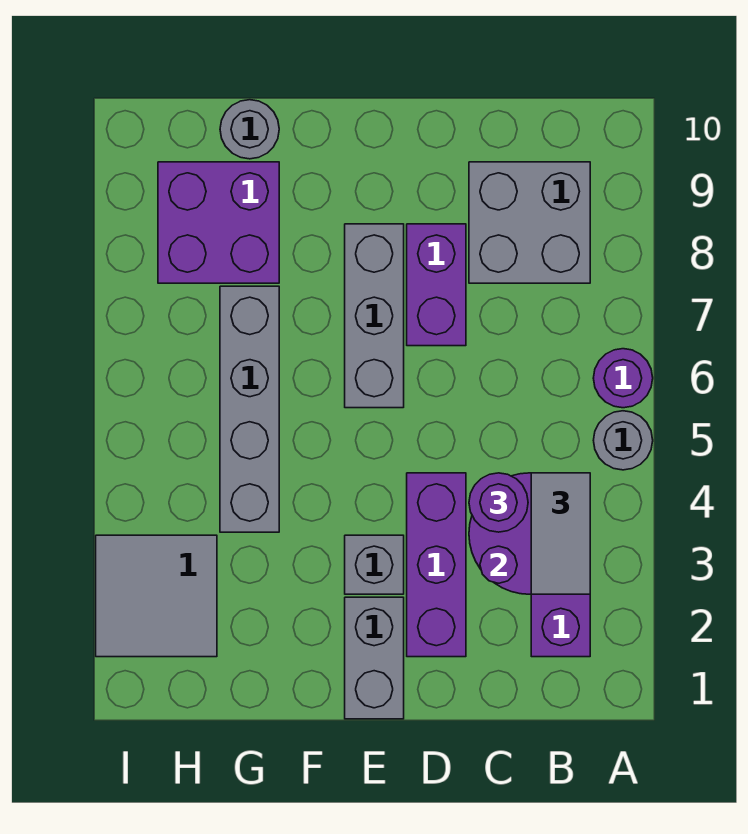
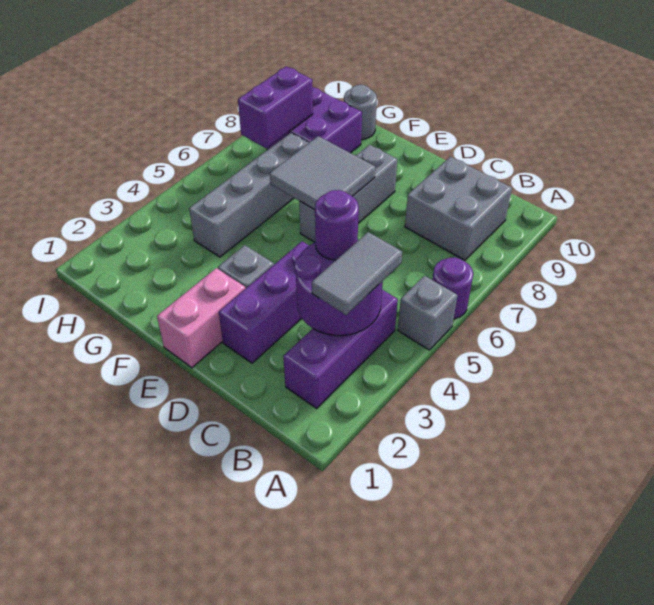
grey 1x1 round brick [593,411,653,470] -> grey 1x1 brick [398,276,457,350]
purple 1x2 brick [407,224,466,346] -> purple 1x2 brick moved to [238,66,313,148]
grey 1x2 brick [345,597,404,719] -> pink 1x2 brick [157,268,245,368]
grey 2x2 tile [96,535,217,657] -> grey 2x2 tile moved to [270,136,375,210]

